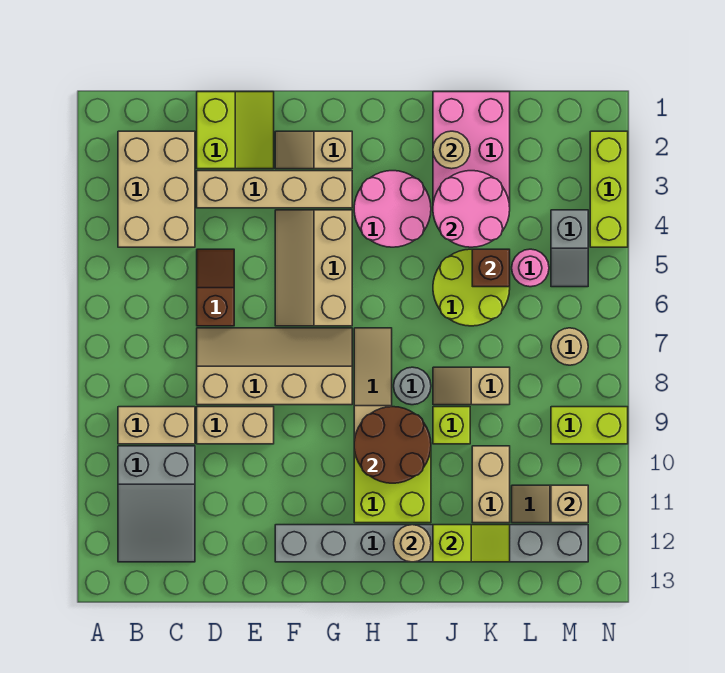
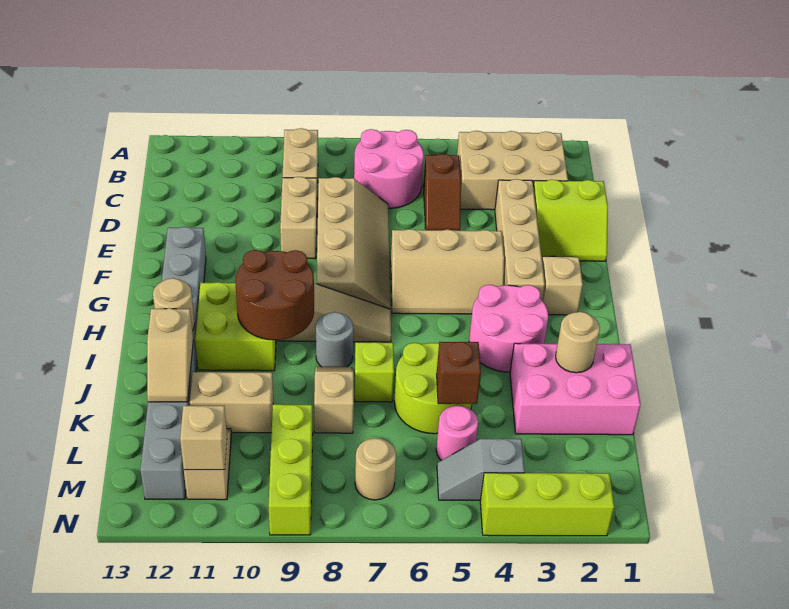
grey 2x3 slope [118,446,195,562] -> none
brown 1x2 slope [197,249,234,326] -> brown 1x2 slope turned to [423,154,461,231]
tan 2x3 slope [275,210,352,326] -> tan 2x3 slope turned to [391,229,504,314]
pink 2x2 round brick [433,171,510,247] -> pink 2x2 round brick moved to [354,129,424,208]
lime 1x1 brick [433,407,470,444] -> lime 1x1 brick moved to [355,342,394,402]
lime 1x2 slope [433,525,510,562] -> tan 1x2 slope [147,308,193,402]
lime 1x2 brick [551,407,628,444] -> lime 1x3 brick [269,404,313,535]

